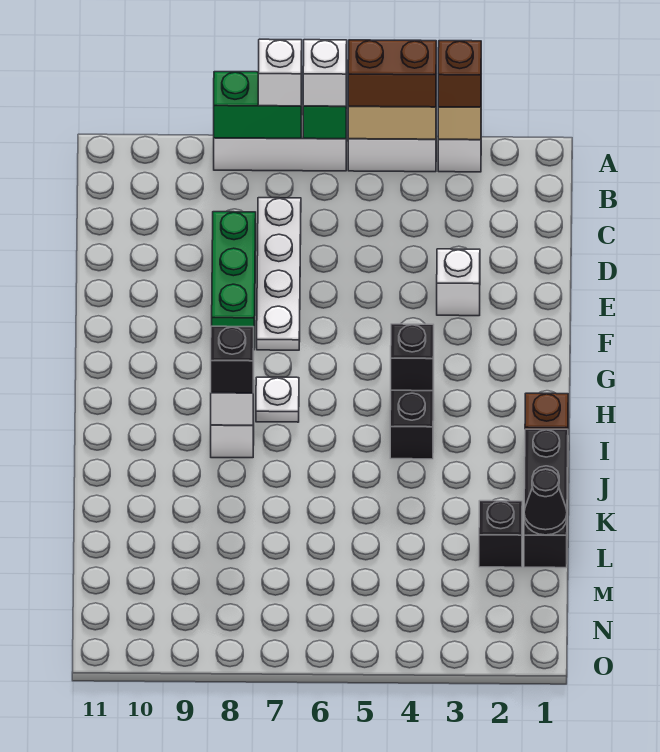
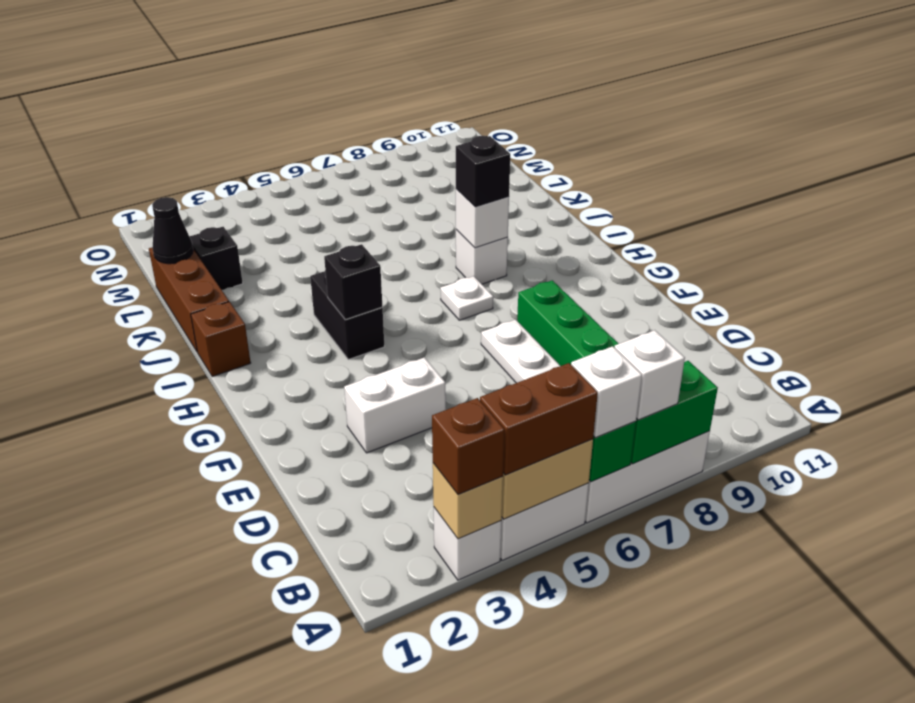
white 1x1 brick [437,249,480,316] -> white 1x2 brick [344,357,446,453]
black 1x3 brick [524,429,568,568] -> brown 1x3 brick [149,248,229,351]

